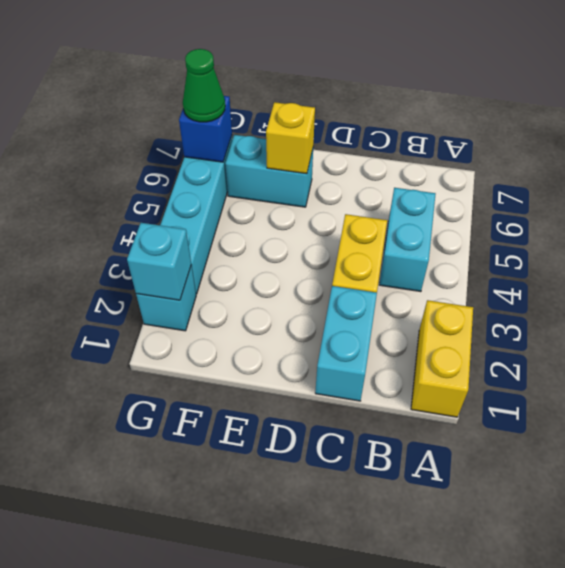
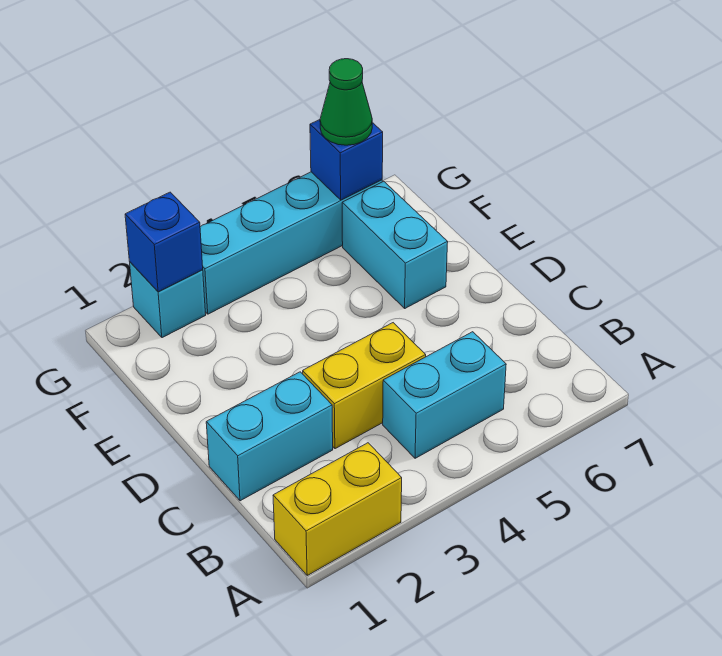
yellow 1x1 brick [266,102,315,174] -> none
cyan 1x1 brick [127,223,191,300] -> blue 1x1 brick [125,192,203,292]

